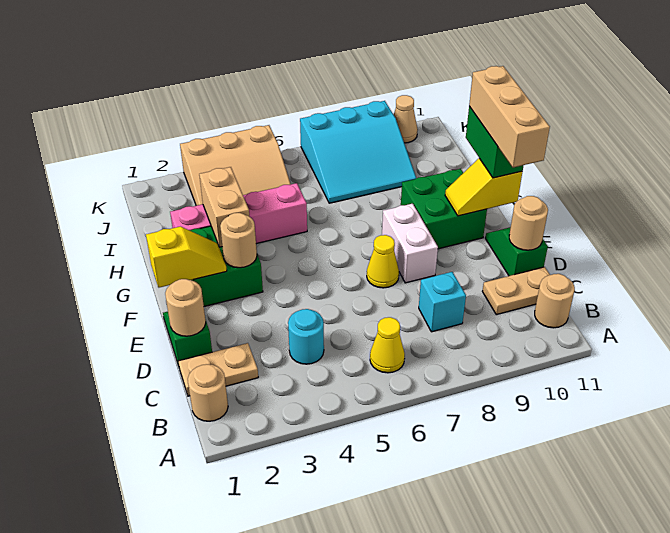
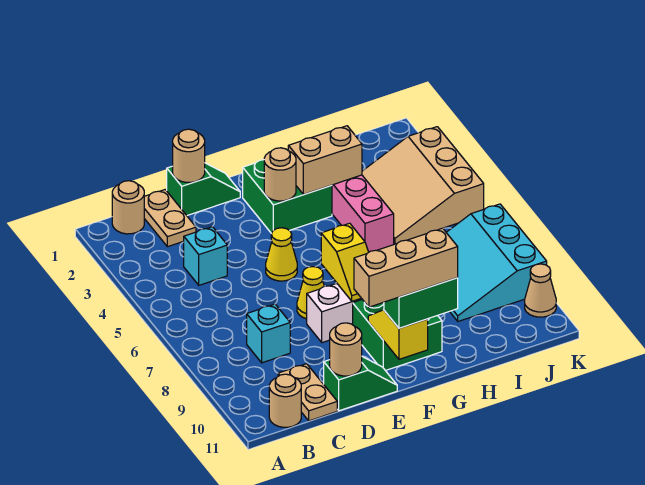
yellow 1x1 cone [370,317,405,373] -> yellow 1x1 cone moved to [266,228,297,281]
cyan 1x1 round brick [288,309,324,364] -> cyan 1x1 brick [184,227,227,285]
yellow 1x2 slope [146,227,227,288] -> yellow 1x2 slope moved to [321,223,369,301]

